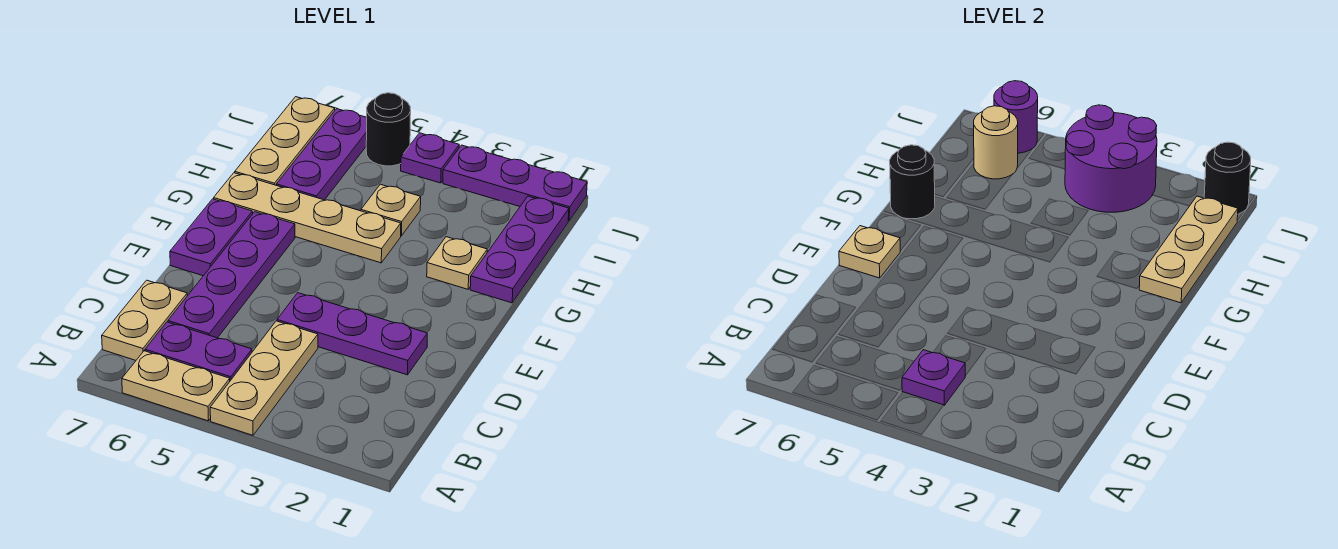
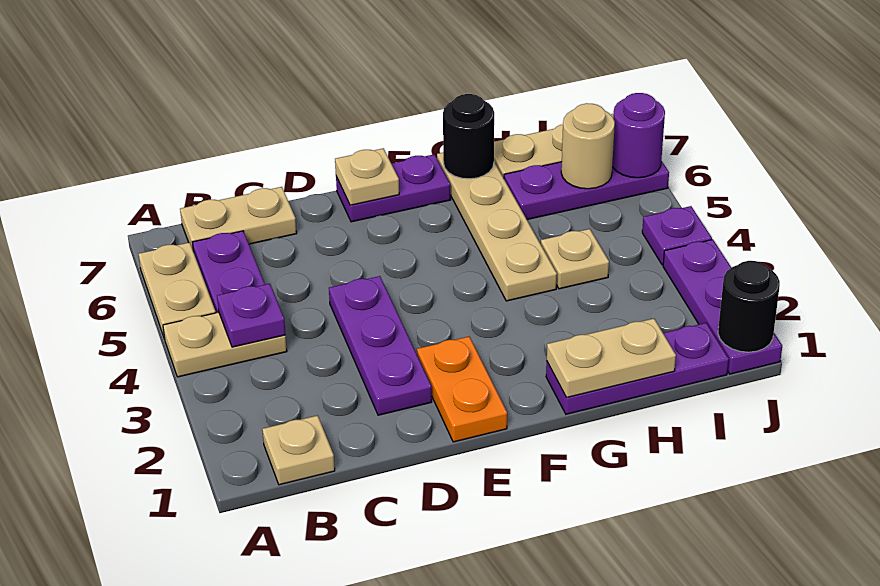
tan 1x3 plate [210,321,318,435] -> tan 1x2 plate [163,312,287,377]
purple 1x4 plate [168,212,295,338] -> none
none -> orange 1x2 plate [417,337,507,442]
tan 1x3 plate [1139,196,1238,303] -> tan 1x2 plate [547,319,676,398]
tan 1x1 plate [427,237,487,289] -> tan 1x1 plate moved to [262,415,335,485]
purple 2x2 round brick [1065,105,1157,212] -> none
black 1x1 round brick [366,93,411,166] -> none

